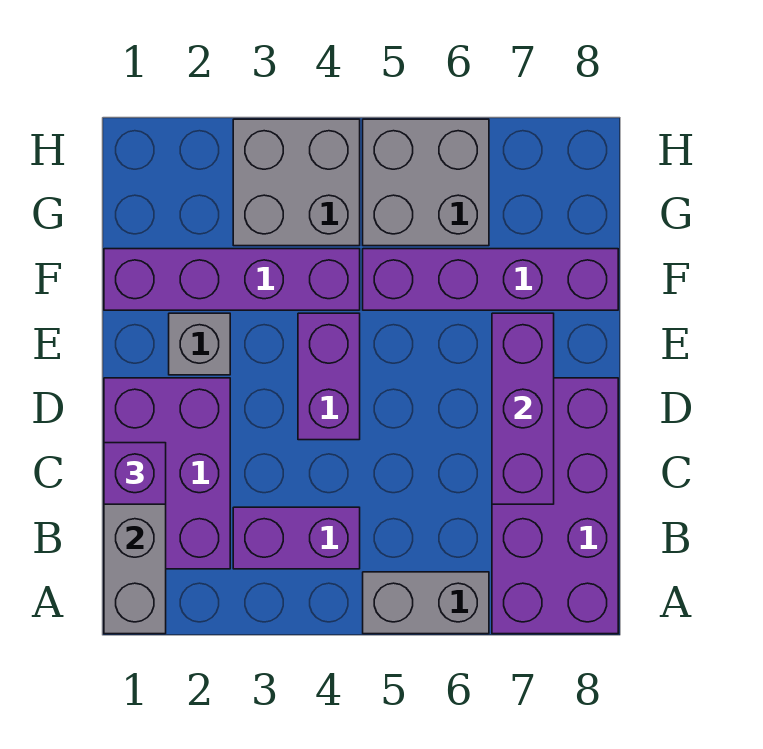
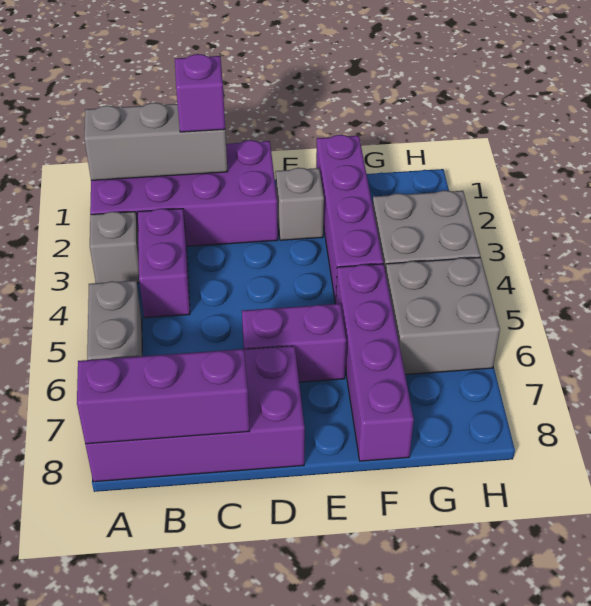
none -> grey 1x1 brick [90,212,139,283]
purple 2x3 brick [104,378,230,569] -> purple 2x4 brick [90,140,278,246]
purple 1x3 brick [492,313,554,504] -> purple 1x3 brick moved to [77,349,249,444]
purple 1x2 brick [298,313,360,440] -> purple 1x2 brick moved to [242,304,346,382]

